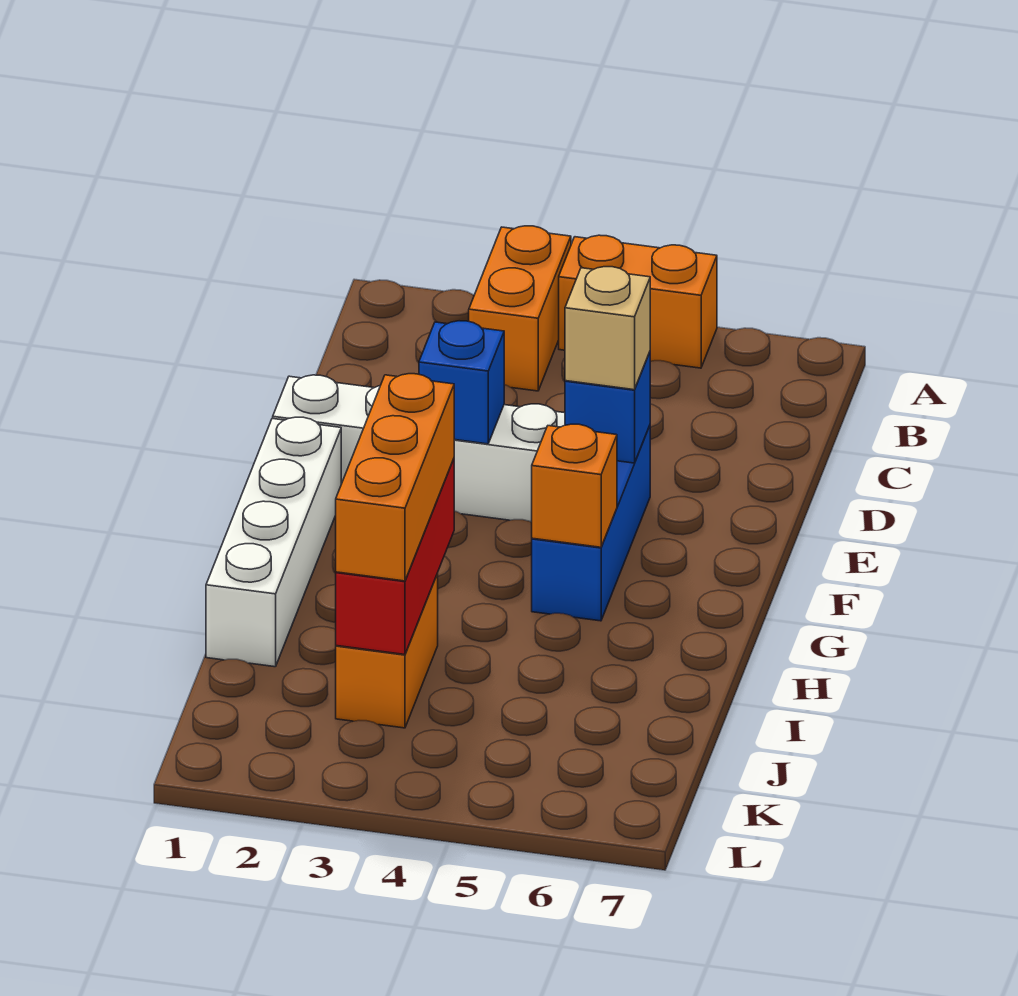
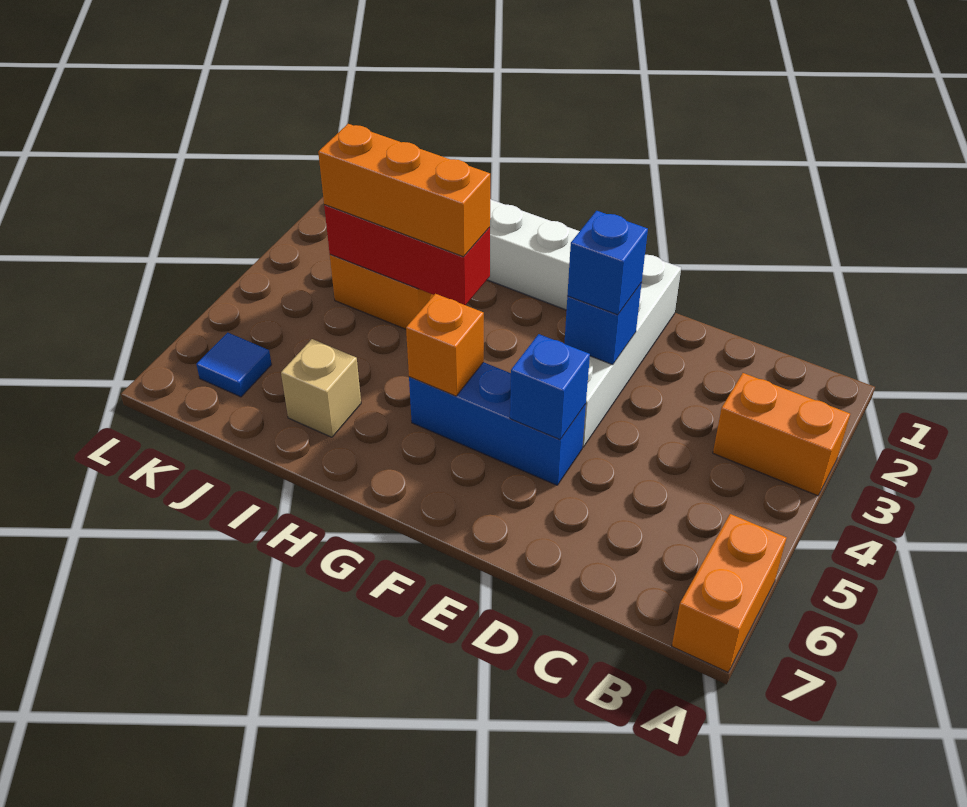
orange 1x2 brick [559,235,717,368] -> orange 1x2 brick moved to [672,514,786,672]
none -> blue 1x1 brick [567,211,648,315]
tan 1x1 brick [565,267,650,390] -> tan 1x1 brick moved to [281,339,361,437]
none -> blue 1x1 tile [196,333,272,397]

